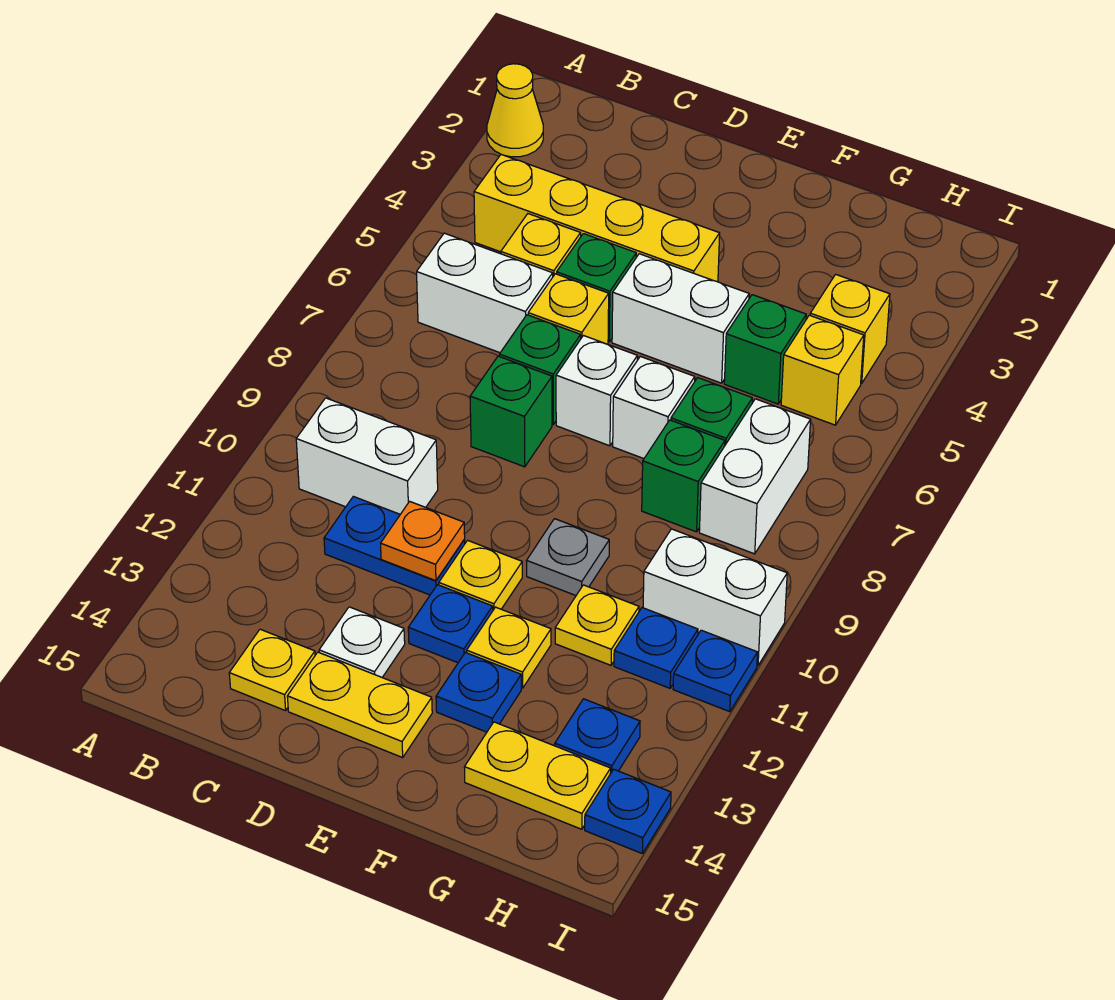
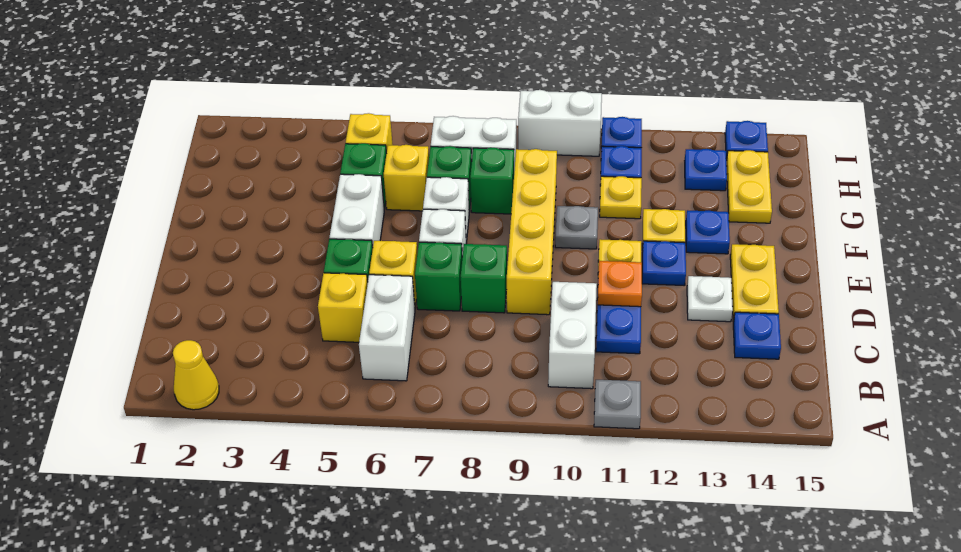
none -> grey 1x1 plate [594,380,641,429]
yellow 1x4 brick [474,155,720,282] -> yellow 1x4 brick moved to [507,149,557,315]
yellow 1x1 plate [229,629,315,711] -> blue 1x1 plate [733,312,781,359]
yellow 1x1 brick [810,274,890,383] -> yellow 1x1 brick moved to [384,145,429,211]
white 1x2 brick [643,529,787,666] -> white 1x2 brick turned to [518,90,602,156]

